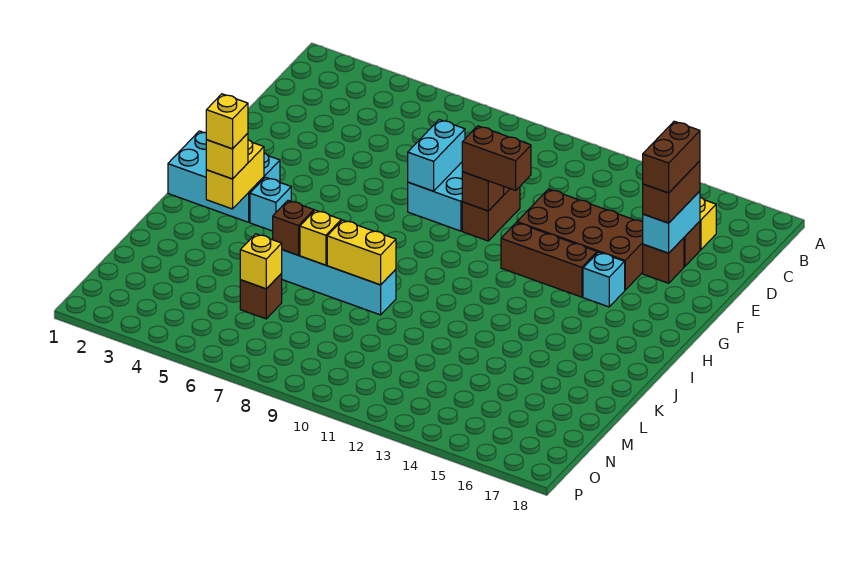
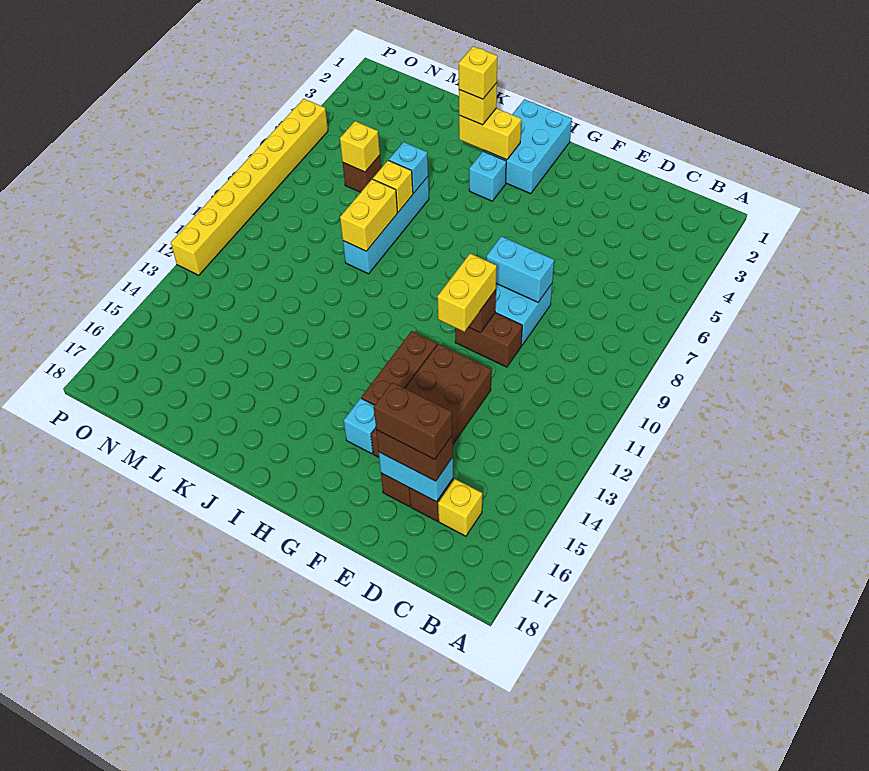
brown 1x2 brick [462,126,531,190] -> yellow 1x2 brick [437,254,497,332]
brown 1x1 brick [273,200,314,255] -> cyan 1x1 brick [389,142,428,193]
none -> yellow 1x8 brick [171,99,328,275]

